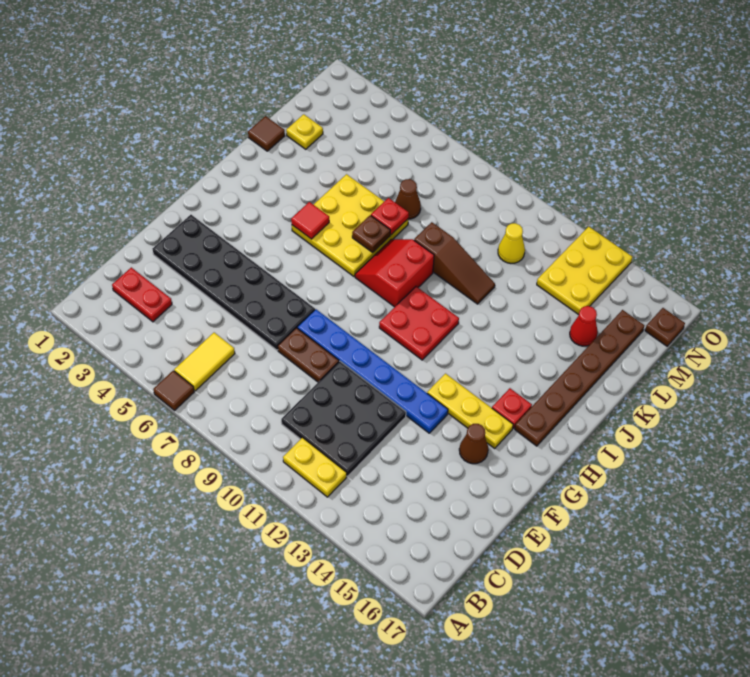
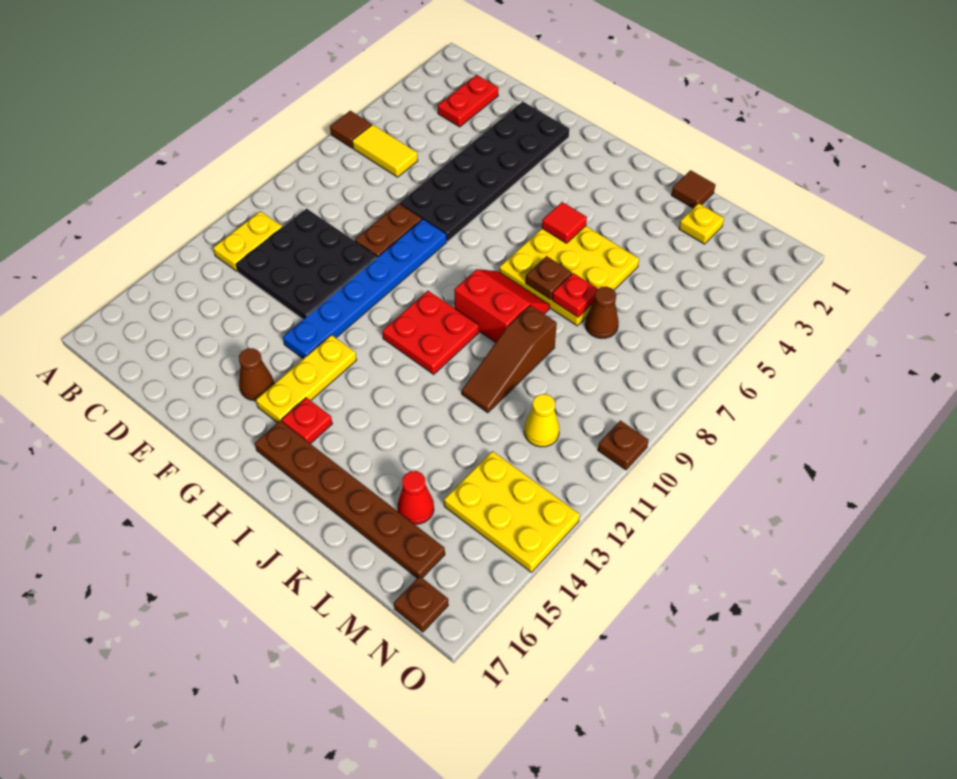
none -> brown 1x1 plate [598,421,649,470]

